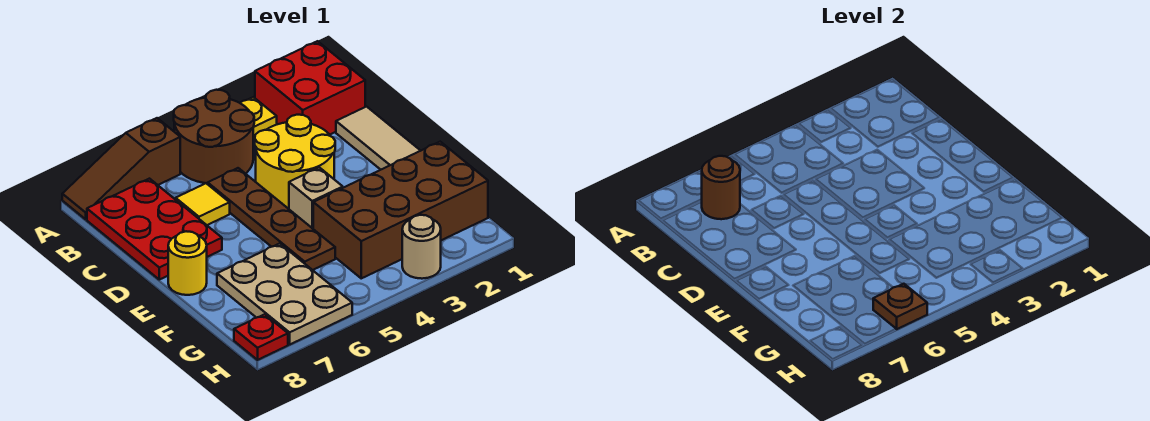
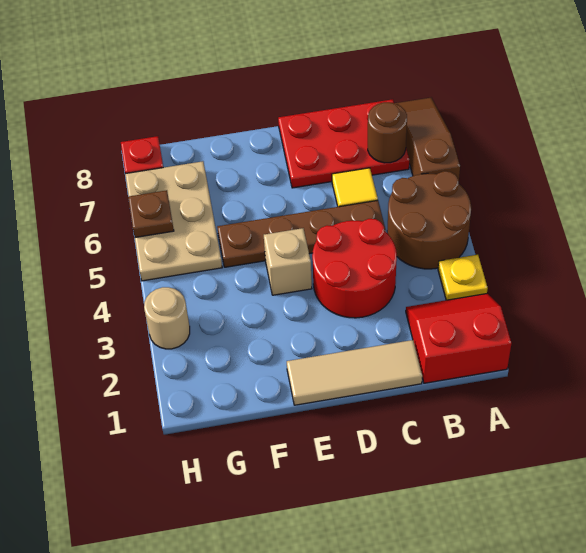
red 2x2 brick [255,41,365,134] -> red 2x2 slope [406,293,512,383]
yellow 2x2 round brick [255,115,335,208] -> red 2x2 round brick [312,219,397,318]
yellow 1x1 round brick [168,231,207,295] -> none
brown 2x4 brick [313,142,488,278] -> none
tan 2x3 plate [217,243,352,344] -> tan 2x3 plate turned to [125,161,222,281]

